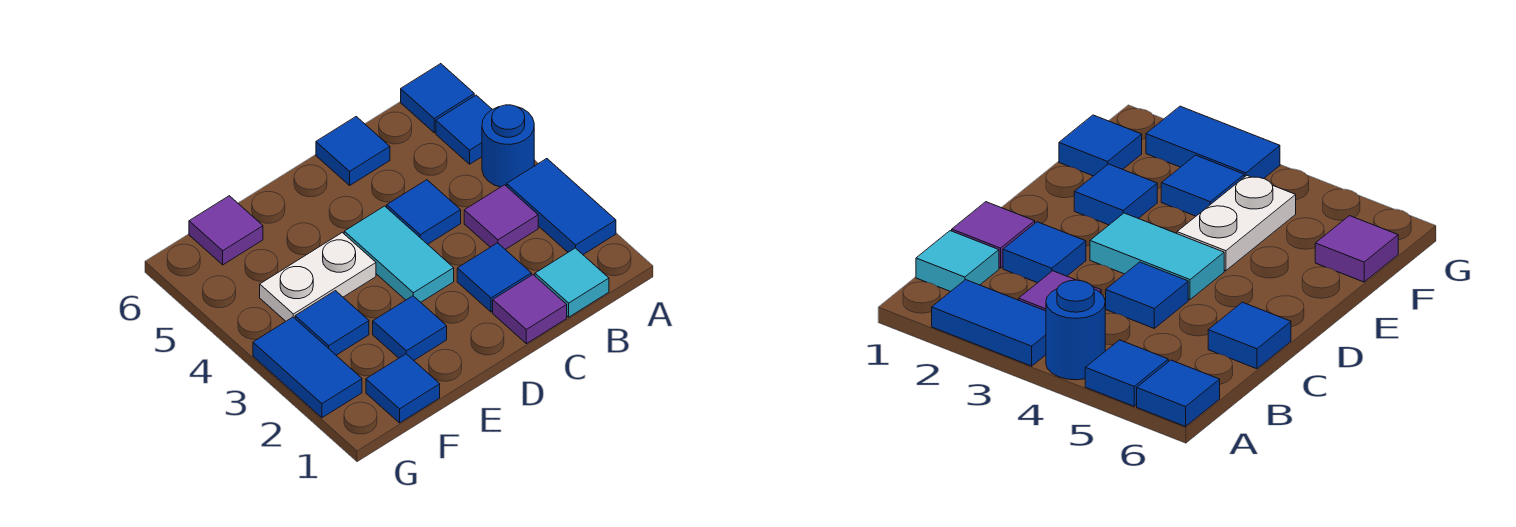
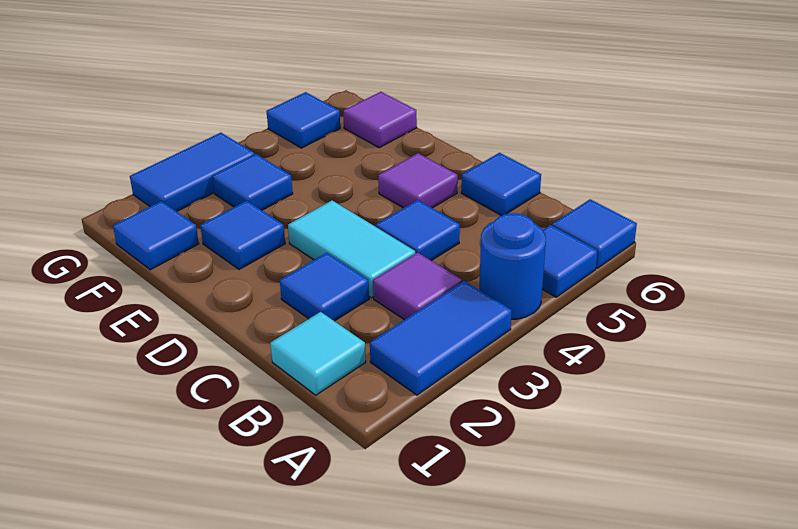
purple 1x1 tile [493,275,567,344] -> purple 1x1 tile moved to [378,153,458,208]
cyan 1x2 tile [344,206,454,302] -> cyan 1x2 tile turned to [288,200,415,298]
white 1x2 plate [260,233,376,321] -> none
none -> blue 1x1 tile [266,92,340,148]

